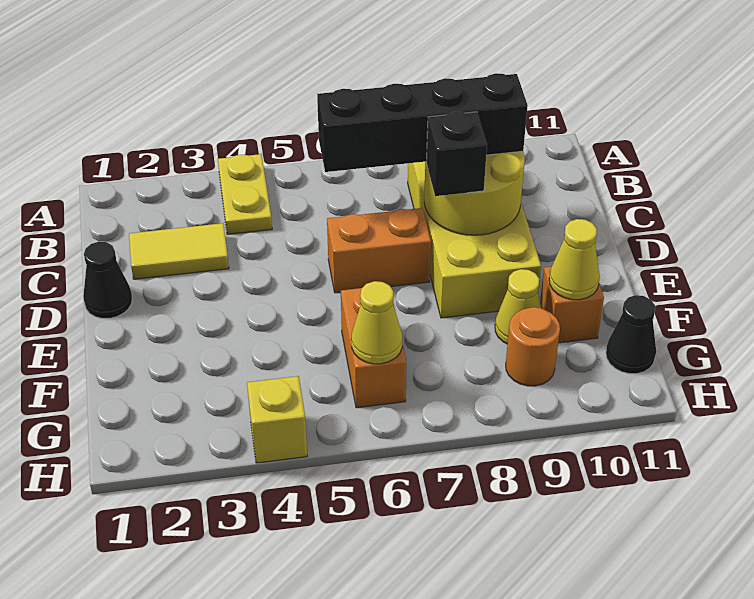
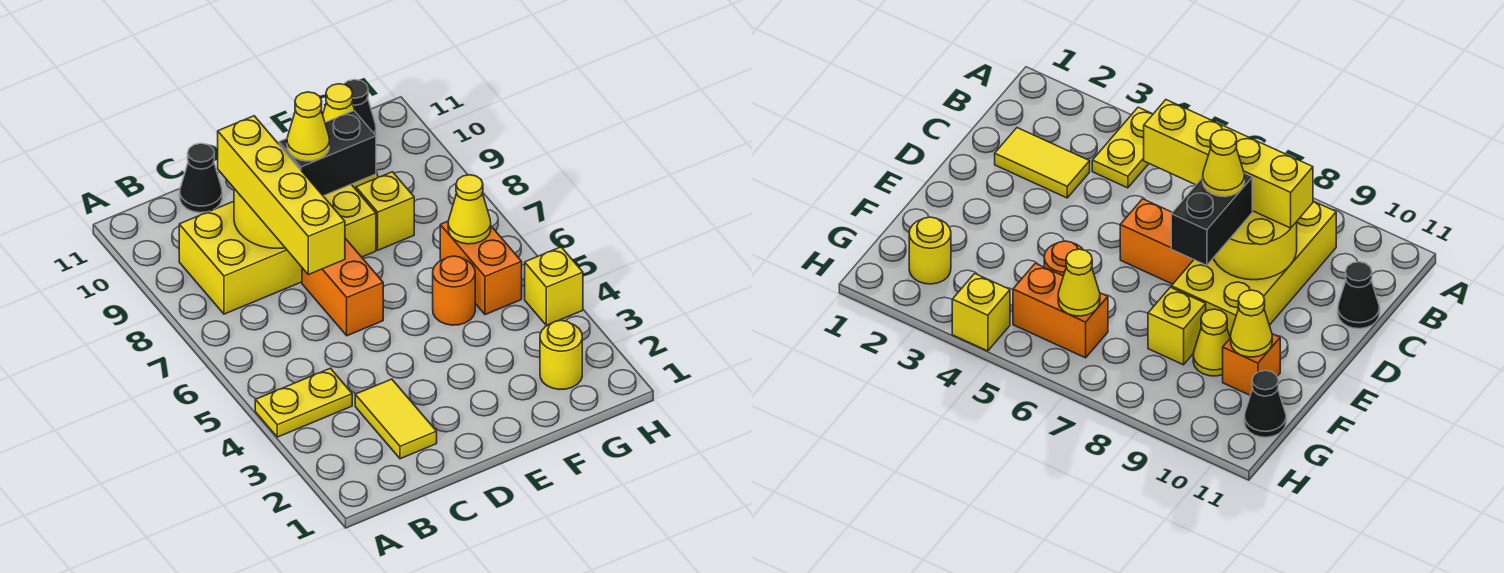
black 1x4 brick [317,73,528,172] -> yellow 1x4 brick [218,116,345,275]
black 1x1 cone [83,242,132,318] -> black 1x1 cone moved to [180,144,222,213]
black 1x1 brick [427,112,487,196] -> black 1x2 brick [279,111,376,196]
none -> yellow 1x1 cone [287,92,329,161]
orange 1x2 brick [341,288,406,408] -> orange 1x2 brick turned to [440,221,522,315]
none -> yellow 1x1 brick [356,172,414,250]
none -> yellow 1x1 round brick [540,320,582,389]
orange 1x1 round brick [506,307,560,386] -> orange 1x1 round brick moved to [433,256,475,325]

